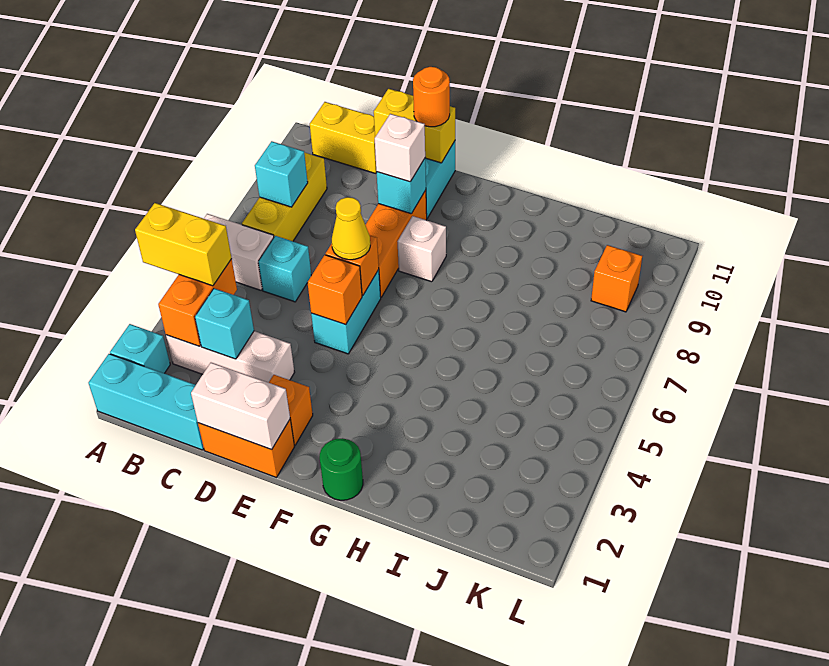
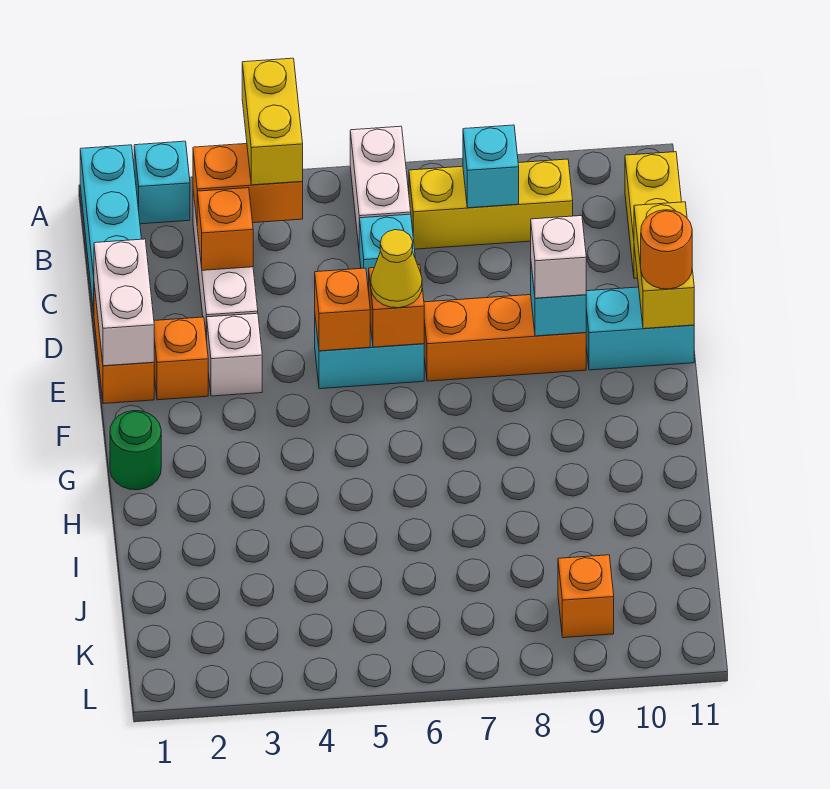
cyan 1x1 brick [195,288,254,359] -> orange 1x1 brick [197,188,253,270]
white 1x1 brick [398,216,446,282] -> white 1x1 brick moved to [207,313,262,396]

